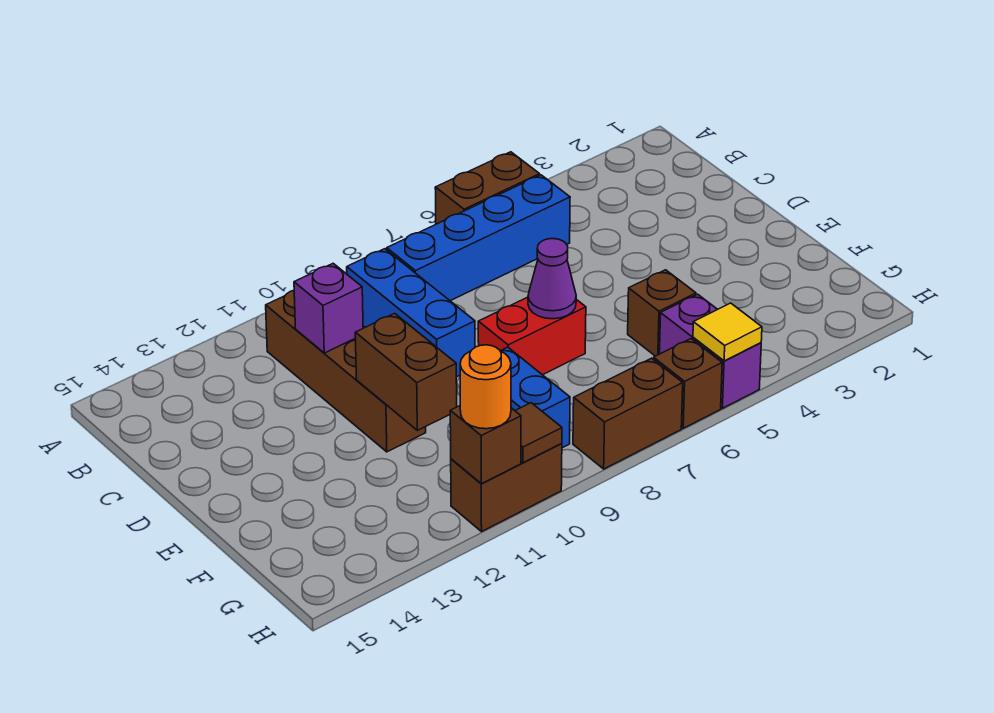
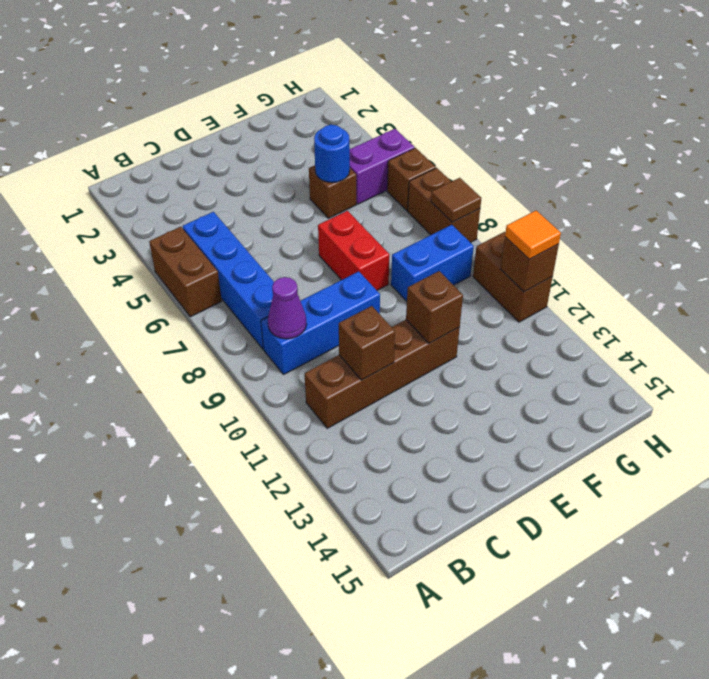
purple 1x1 brick [294,264,363,353] -> brown 1x1 brick [339,306,395,380]
purple 1x1 cone [528,239,576,319] -> purple 1x1 cone moved to [268,277,307,339]
brown 1x2 brick [355,313,457,430] -> brown 1x1 brick [406,271,463,343]
none -> blue 1x1 round brick [314,125,350,183]
yellow 1x1 tile [693,303,762,361] -> none
brown 1x1 tile [515,403,562,463] -> brown 1x1 tile moved to [431,178,481,222]
orange 1x1 round brick [460,345,511,429] -> orange 1x1 tile [505,211,561,259]

